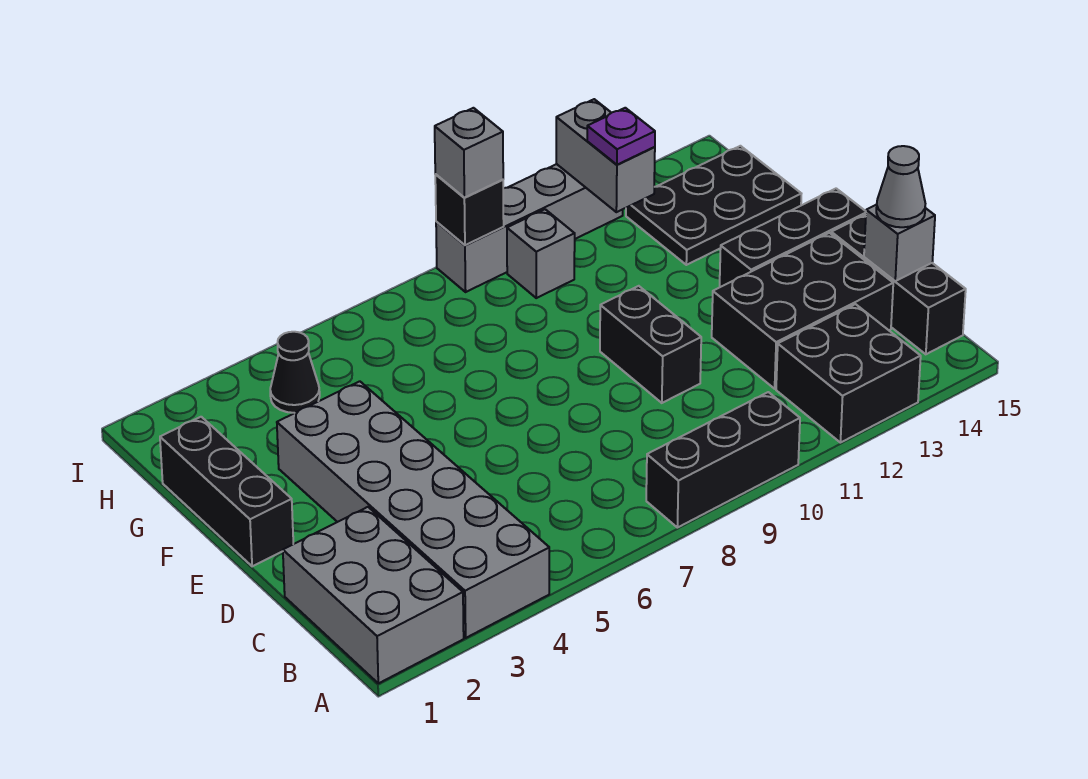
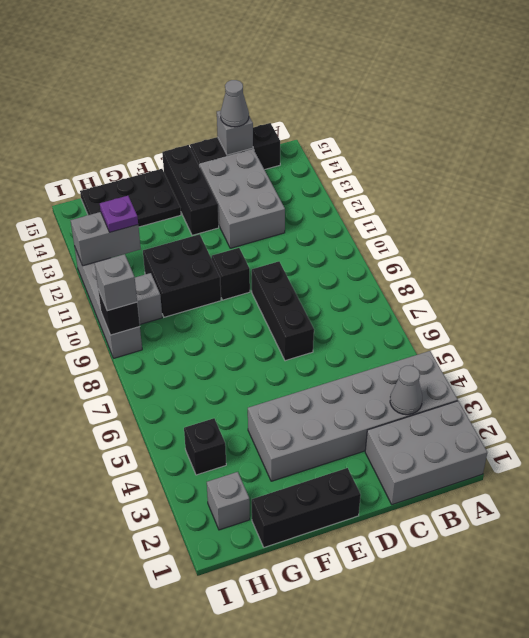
black 1x3 brick [646,392,800,528] -> black 1x3 brick moved to [252,261,314,361]
black 2x2 brick [776,304,921,443] -> black 2x2 brick moved to [143,234,221,317]
none -> grey 1x1 cone [390,365,422,415]
black 2x3 brick [712,233,893,389] -> grey 2x3 brick [200,149,285,248]
black 1x2 brick [600,286,701,403] -> black 1x1 brick [212,248,250,300]
black 2x3 plate [626,146,801,265] -> black 2x3 plate turned to [80,169,181,227]
none -> grey 1x1 brick [207,472,250,530]
black 1x1 cone [270,332,320,413] -> black 1x1 brick [184,418,226,475]

